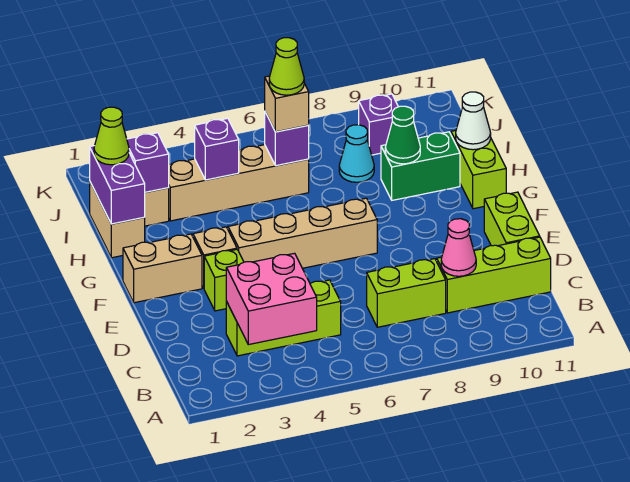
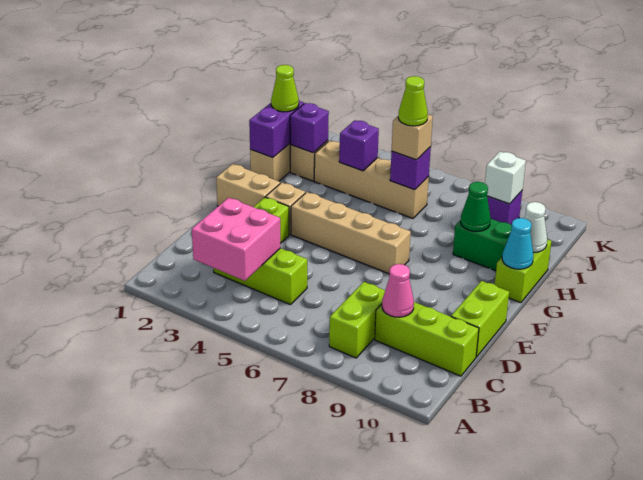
lime 1x2 brick [367,259,446,327] -> lime 1x2 brick turned to [329,282,385,358]
cyan 1x1 cone [339,125,374,182] -> cyan 1x1 cone moved to [502,218,533,269]
none -> white 1x1 brick [485,152,526,204]

